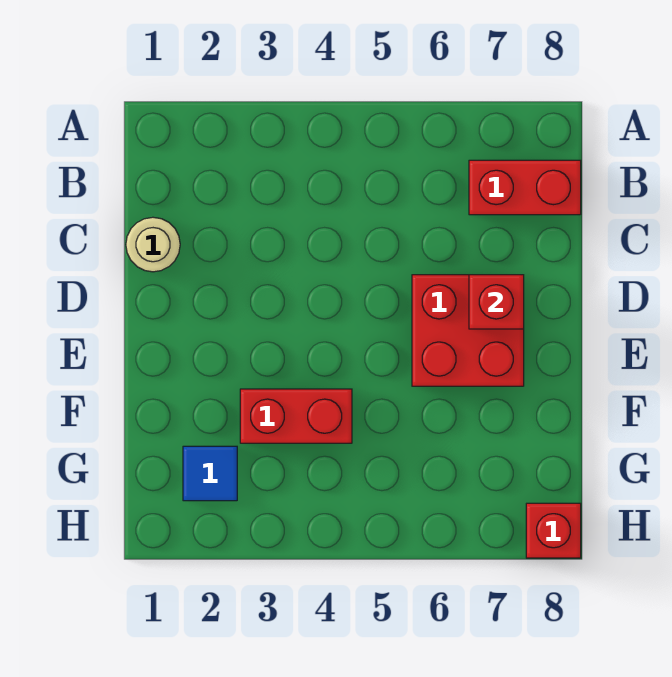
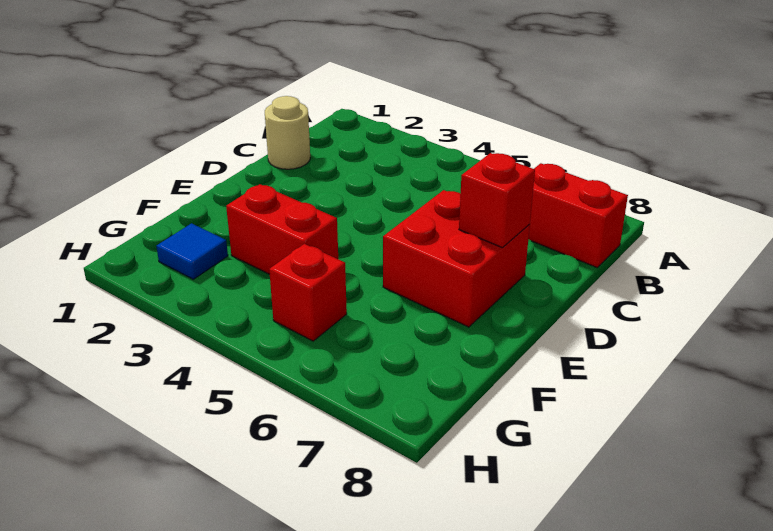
red 1x1 brick [526,503,581,558] -> red 1x1 brick moved to [269,244,347,341]

